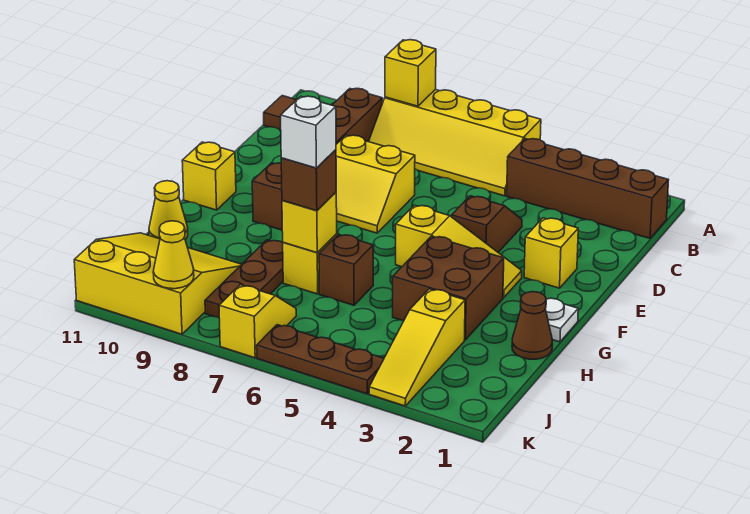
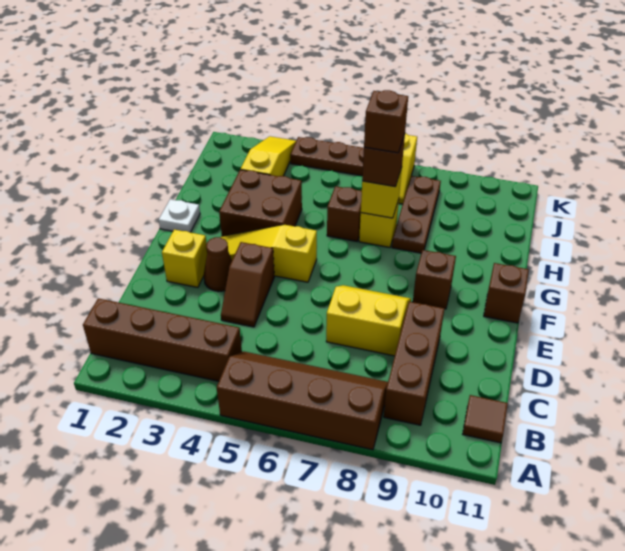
yellow 2x4 slope [369,90,541,196] -> brown 2x4 slope [217,351,388,450]
yellow 1x1 brick [385,40,436,106] -> none
yellow 1x1 brick [182,142,236,210] -> brown 1x1 brick [484,263,529,323]
brown 1x1 cone [512,292,552,359] -> brown 1x1 cone moved to [204,237,232,291]
white 1x1 brick [281,96,336,168] -> brown 1x1 brick [364,90,408,153]
yellow 1x1 cone [149,181,188,240] -> none
yellow 3x3 slope [74,233,242,334] -> none
yellow 1x1 cone [153,221,194,289] -> none

